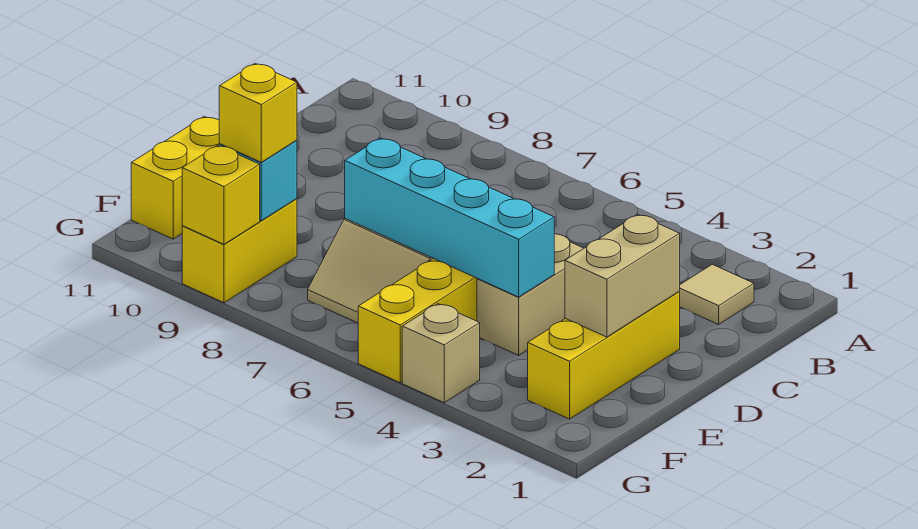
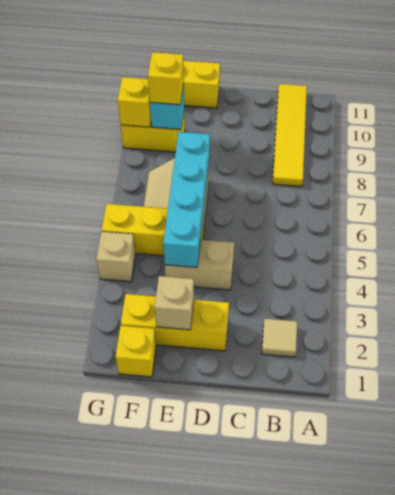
none -> yellow 1x4 tile [272,84,307,187]
tan 1x2 brick [565,214,680,337] -> tan 1x1 brick [155,276,194,330]
none -> yellow 1x1 brick [116,326,156,377]

